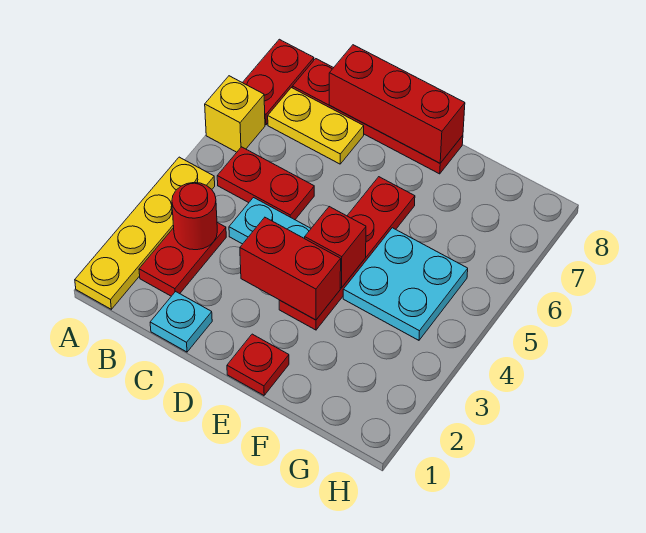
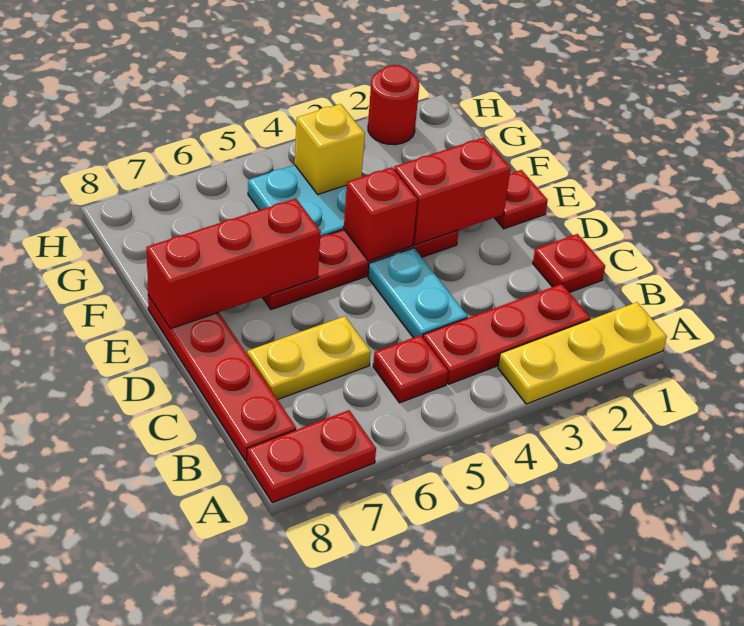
yellow 1x4 plate [75,157,215,309] -> yellow 1x3 plate [498,302,667,404]
yellow 1x1 brick [205,76,265,152] -> yellow 1x1 brick moved to [295,104,365,194]
red 1x2 plate [139,223,226,296] -> red 1x3 plate [423,284,590,384]
red 1x1 round brick [172,183,217,250] -> red 1x1 round brick moved to [368,65,419,145]
red 1x2 plate [217,147,314,220] -> red 1x1 plate [373,335,448,403]
yellow 1x2 plate [268,88,364,164] -> yellow 1x2 plate turned to [247,316,371,400]
cyan 1x1 plate [150,292,212,352] -> red 1x1 plate [533,234,605,293]
red 1x3 brick [329,45,465,163] -> red 1x3 brick turned to [147,198,321,329]
red 1x2 brick [240,217,341,320] -> red 1x2 brick turned to [394,137,511,245]

